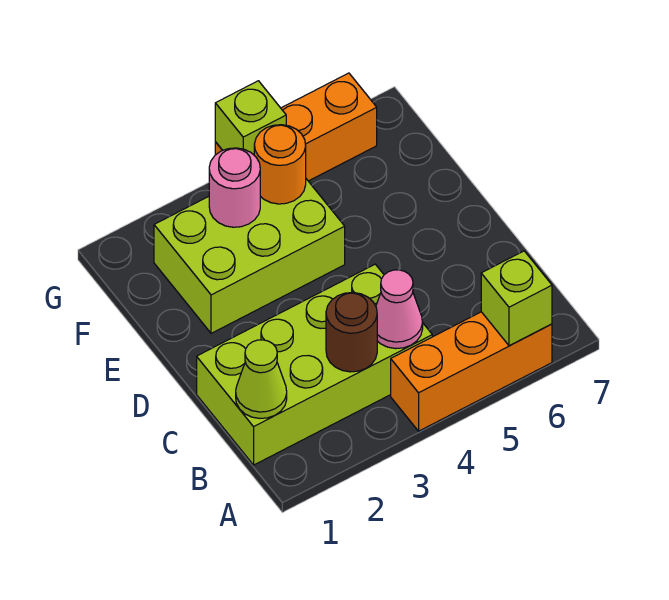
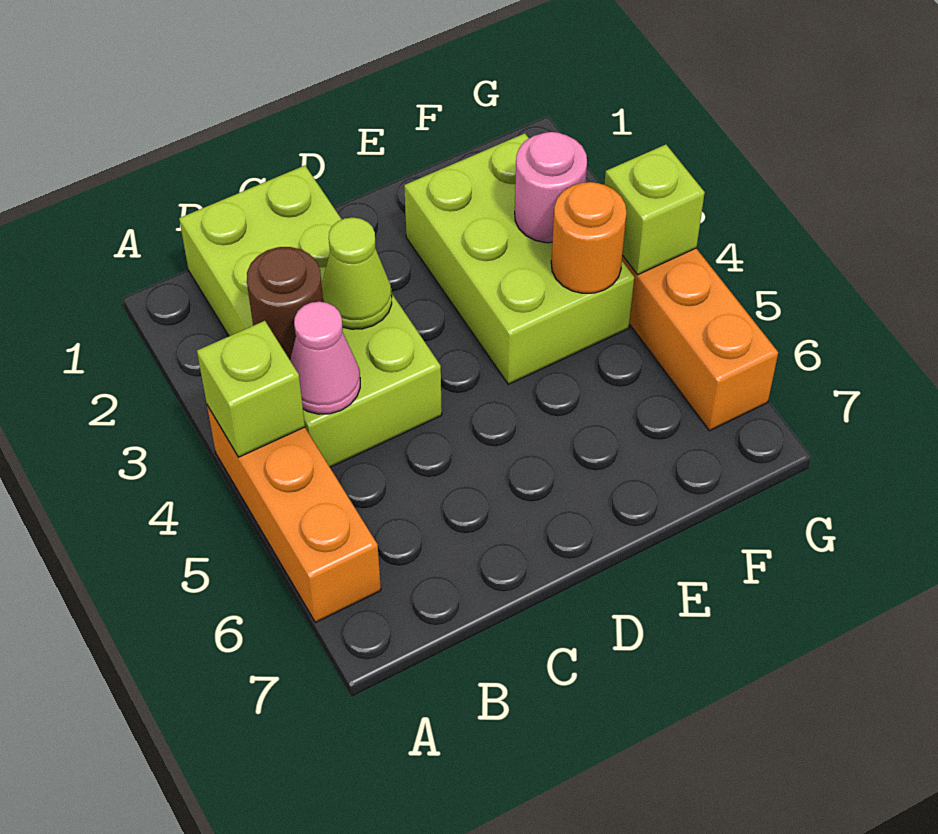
lime 1x1 brick [481,251,552,346] -> lime 1x1 brick moved to [197,321,305,457]
lime 1x1 cone [236,340,287,418] -> lime 1x1 cone moved to [322,218,392,329]

